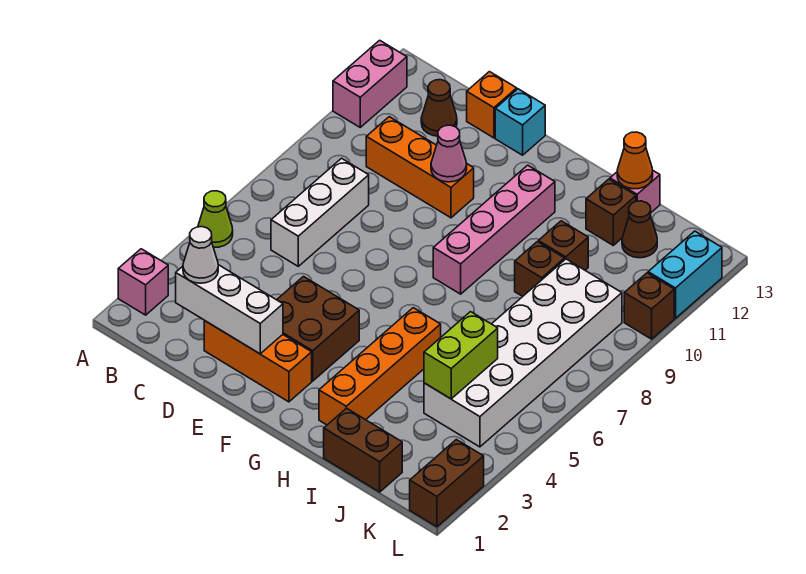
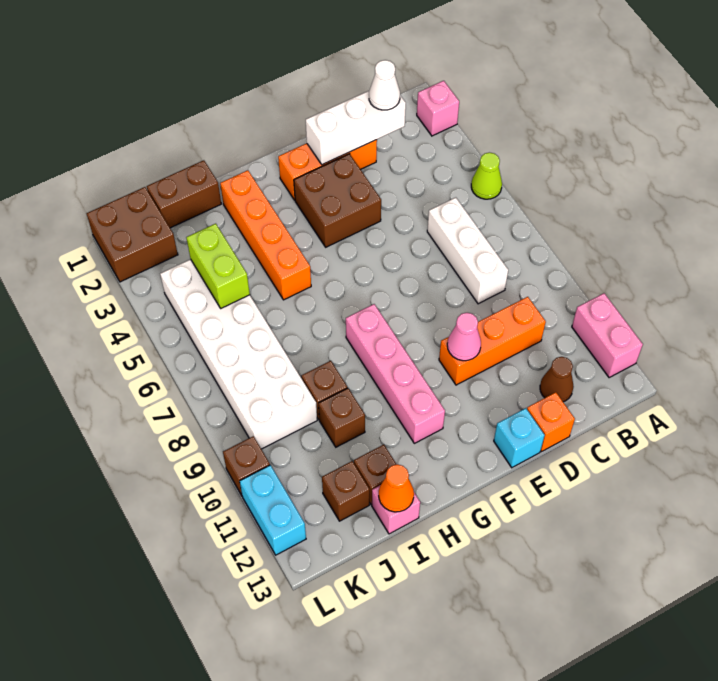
brown 1x1 cone [622,201,657,258] -> brown 1x1 brick [322,461,370,521]
brown 1x2 brick [410,440,484,527] -> brown 2x2 brick [87,187,178,282]

